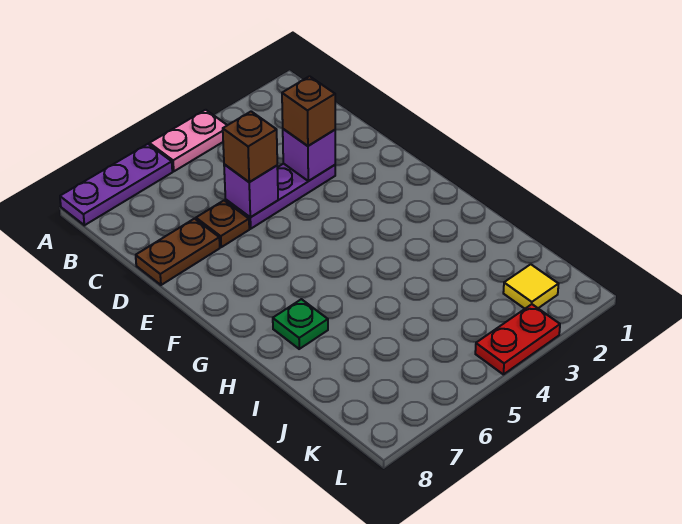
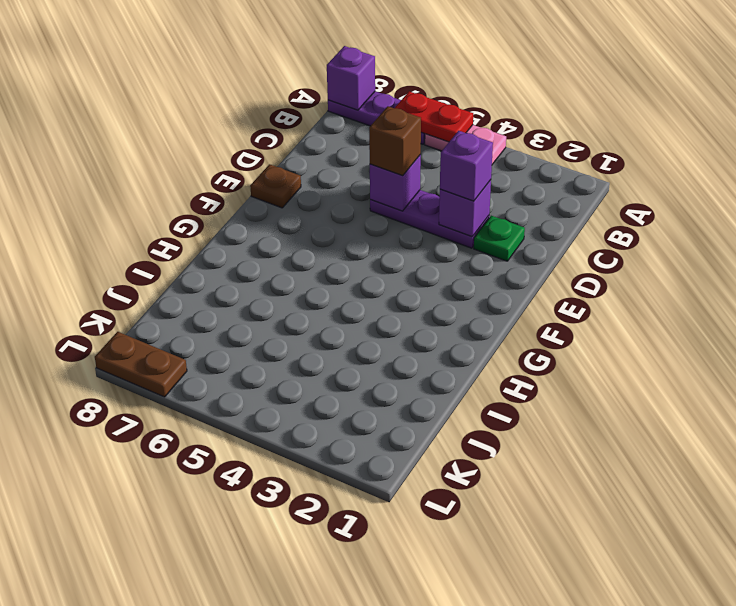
none -> purple 1x1 brick [327,46,375,110]
brown 1x1 brick [282,76,335,146] -> purple 1x1 brick [440,131,493,201]
brown 1x1 plate [196,201,249,247] -> brown 1x1 plate moved to [250,164,301,208]
brown 1x2 plate [136,219,220,285] -> brown 1x2 plate moved to [95,332,187,397]
green 1x1 plate [273,299,328,349] -> green 1x1 plate moved to [474,216,525,261]
yellow 1x1 tile [503,264,558,309] -> none
red 1x2 plate [475,304,560,374] -> red 1x2 plate moved to [395,91,473,142]

